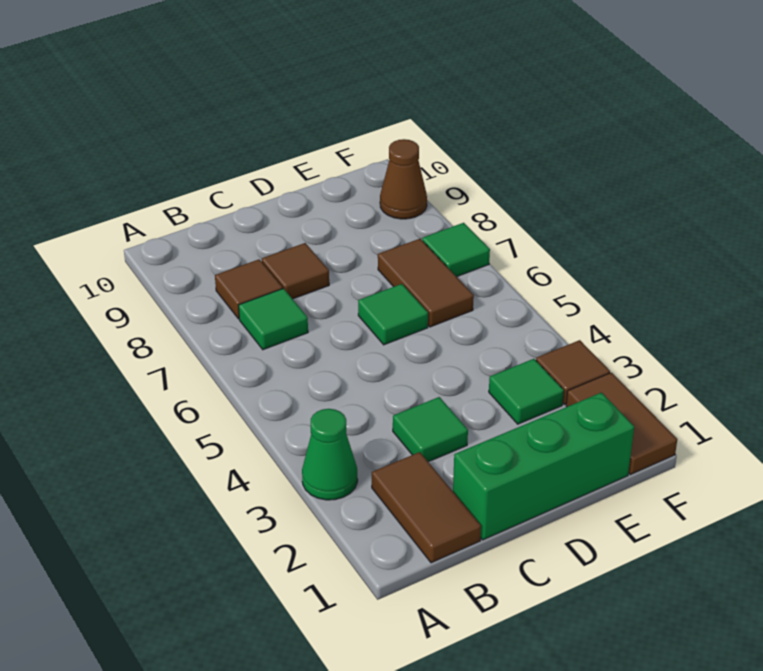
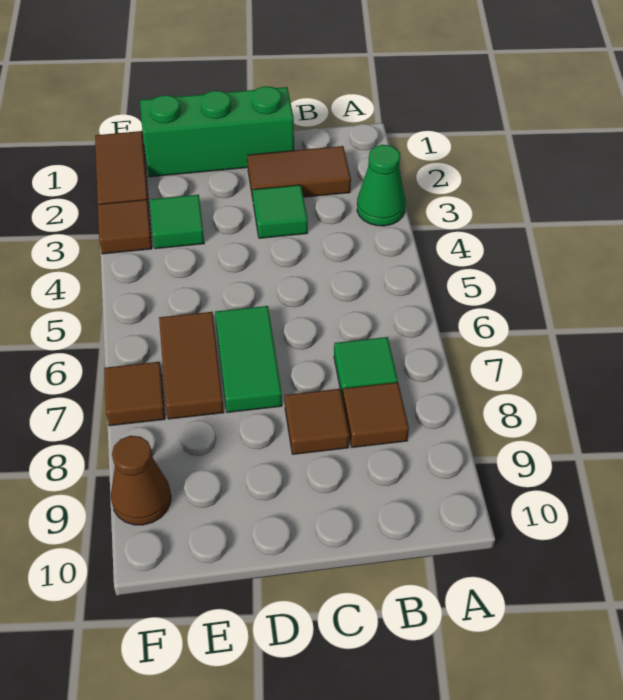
brown 1x2 tile [372,452,481,563] -> brown 1x2 tile turned to [247,146,351,199]
green 1x1 tile [358,284,428,345] -> green 1x2 tile [215,306,282,412]
green 1x1 tile [422,223,490,277] -> brown 1x1 tile [104,362,165,426]

